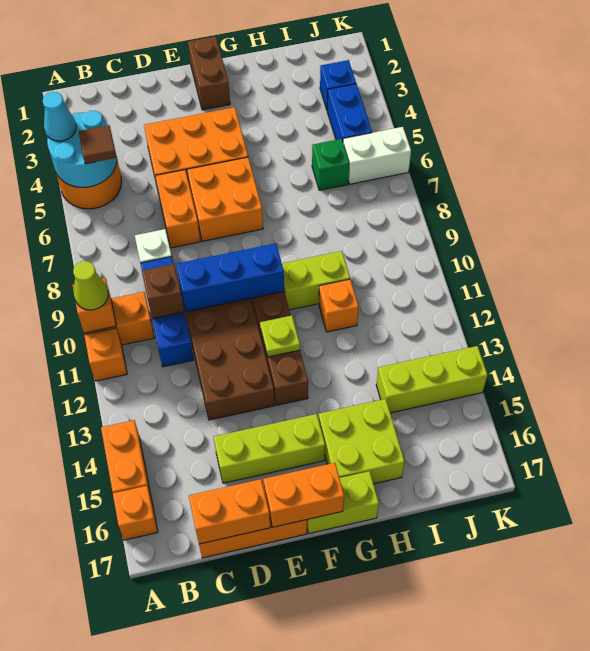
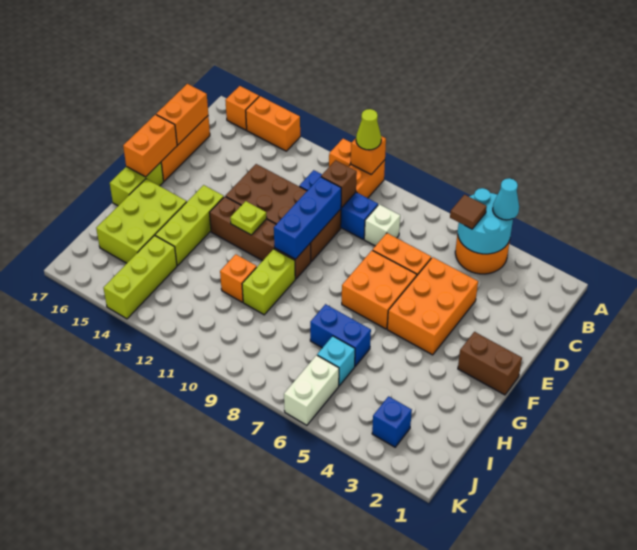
lime 1x3 brick [214,414,325,483] -> lime 1x3 brick moved to [155,185,224,265]
lime 2x2 brick [318,399,405,484] -> lime 2x3 brick [96,179,187,263]
green 1x1 brick [312,139,349,190] -> cyan 1x1 brick [317,336,355,386]
blue 1x2 brick [327,84,372,141] -> blue 1x2 brick moved to [310,304,371,366]

